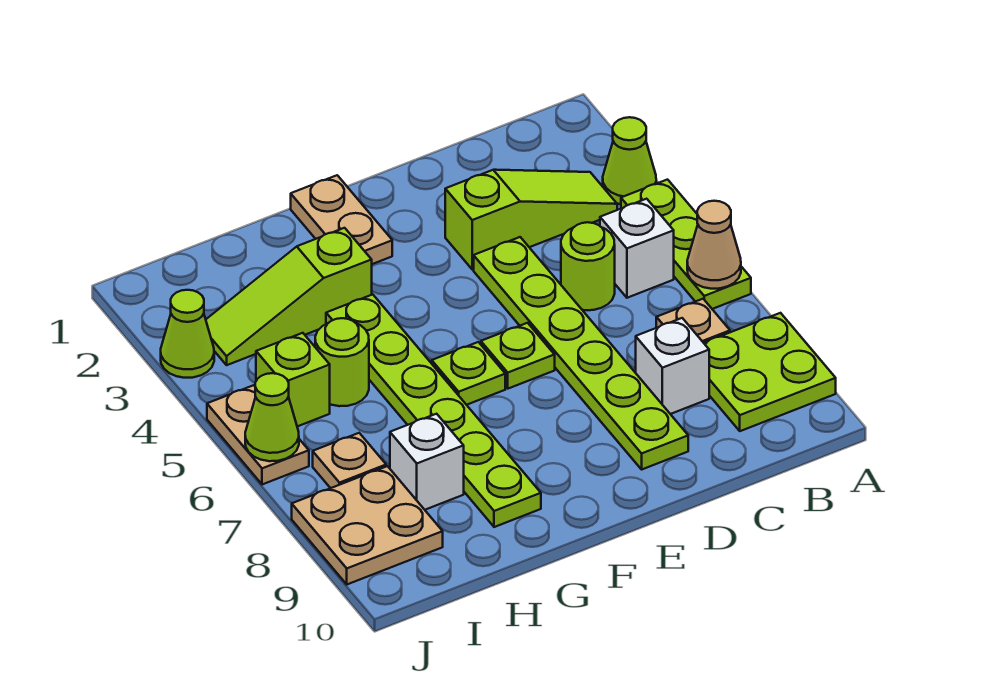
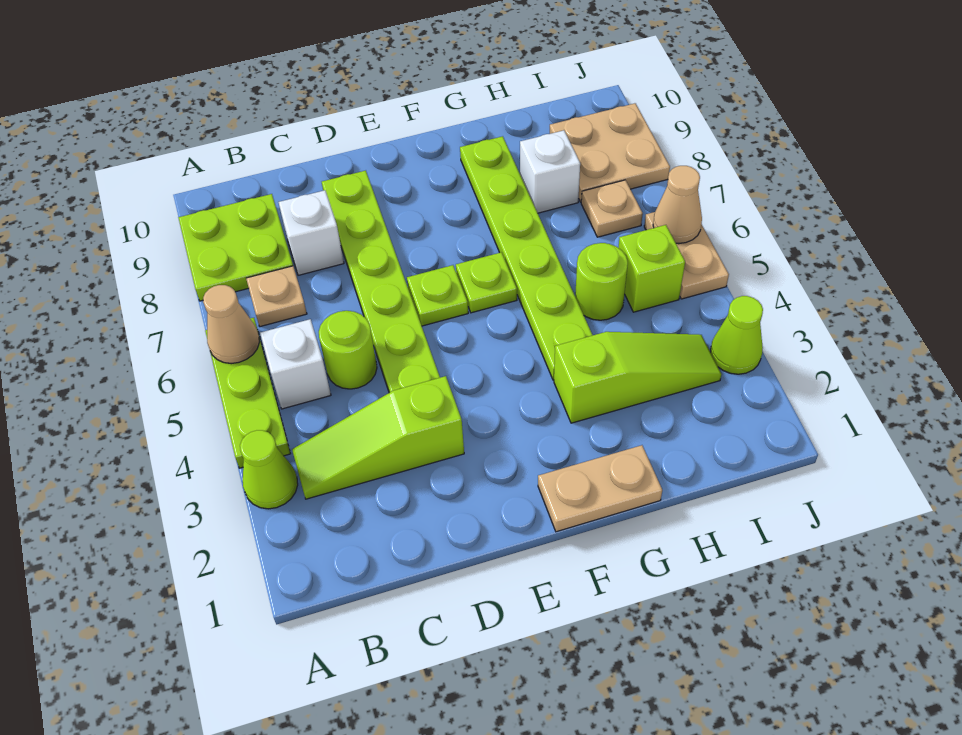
tan 1x2 plate [291,175,392,264] -> tan 1x2 plate turned to [538,445,662,532]
lime 1x1 cone [245,373,299,461] -> tan 1x1 cone [653,166,702,244]

